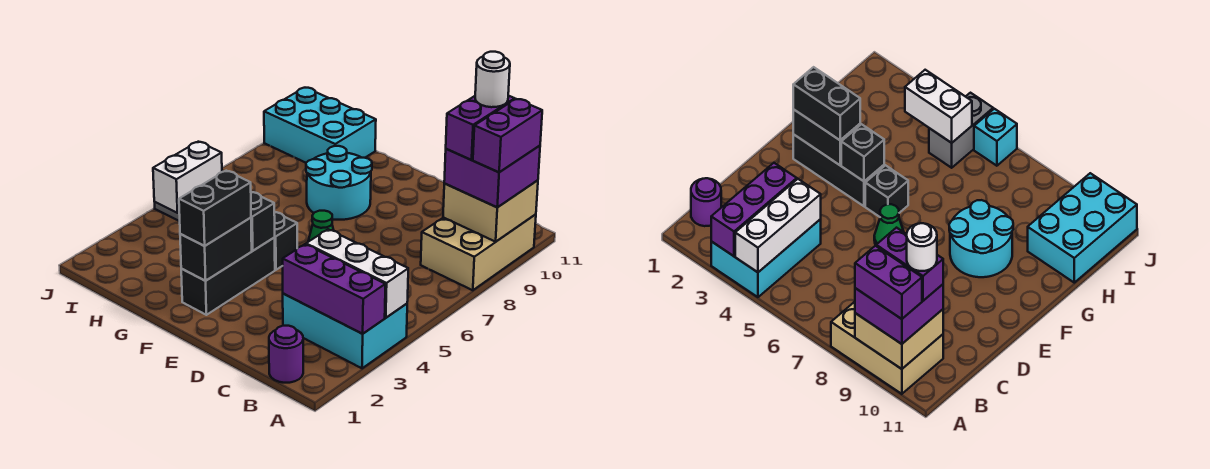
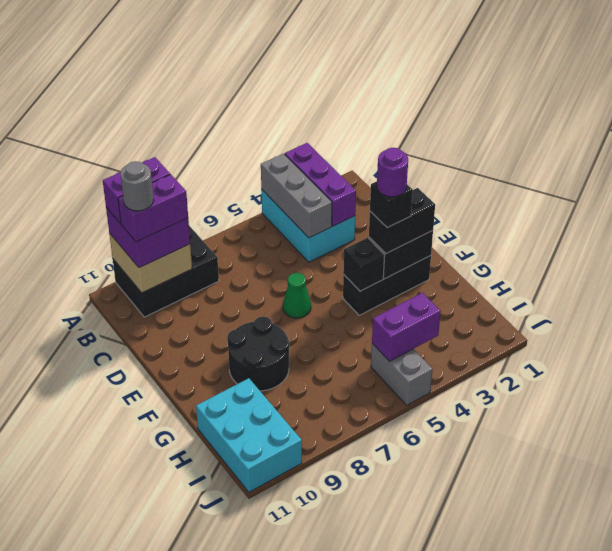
white 1x3 brick [306,229,408,318] -> grey 1x3 brick [261,154,332,238]
tan 2x3 brick [421,214,536,290] -> black 2x3 brick [113,226,219,317]
purple 1x1 round brick [269,326,303,383] -> purple 1x1 round brick moved to [377,148,408,197]
white 1x1 round brick [475,52,510,107] -> grey 1x1 round brick [120,161,154,211]
black 1x1 brick [274,212,297,270] -> black 1x1 brick moved to [370,181,413,228]
cyan 2x2 round brick [306,146,372,220] -> black 2x2 round brick [227,316,289,391]
white 1x2 brick [153,142,222,213] -> purple 1x2 brick [372,293,441,362]
cyan 1x1 brick [974,109,1017,166] -> none

